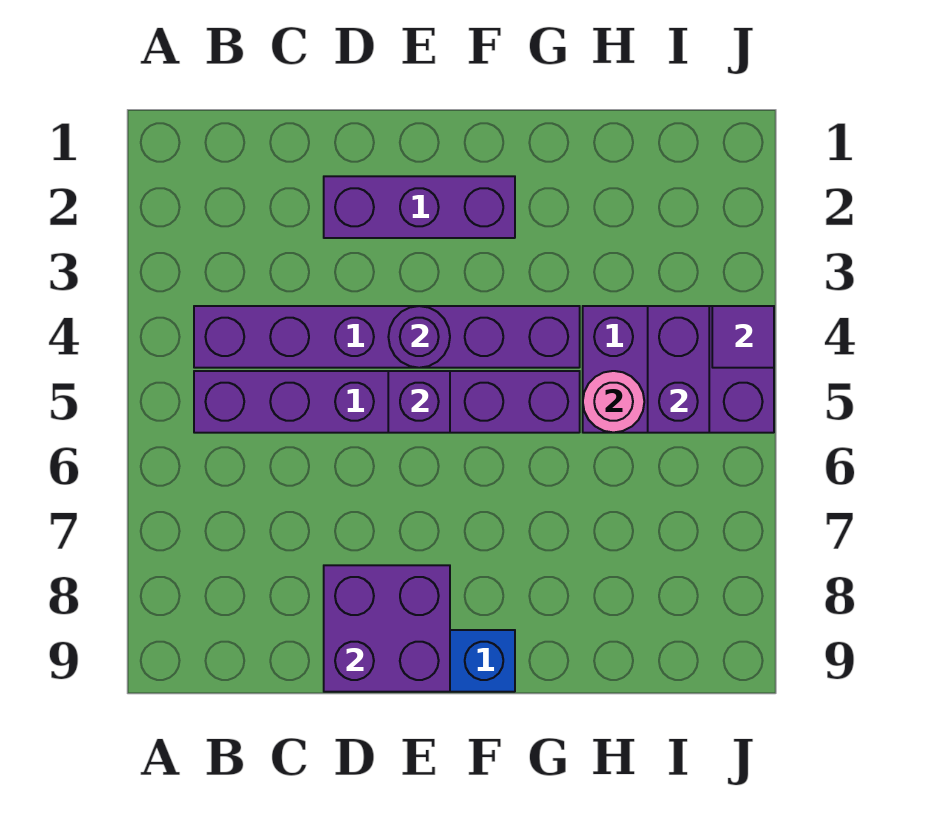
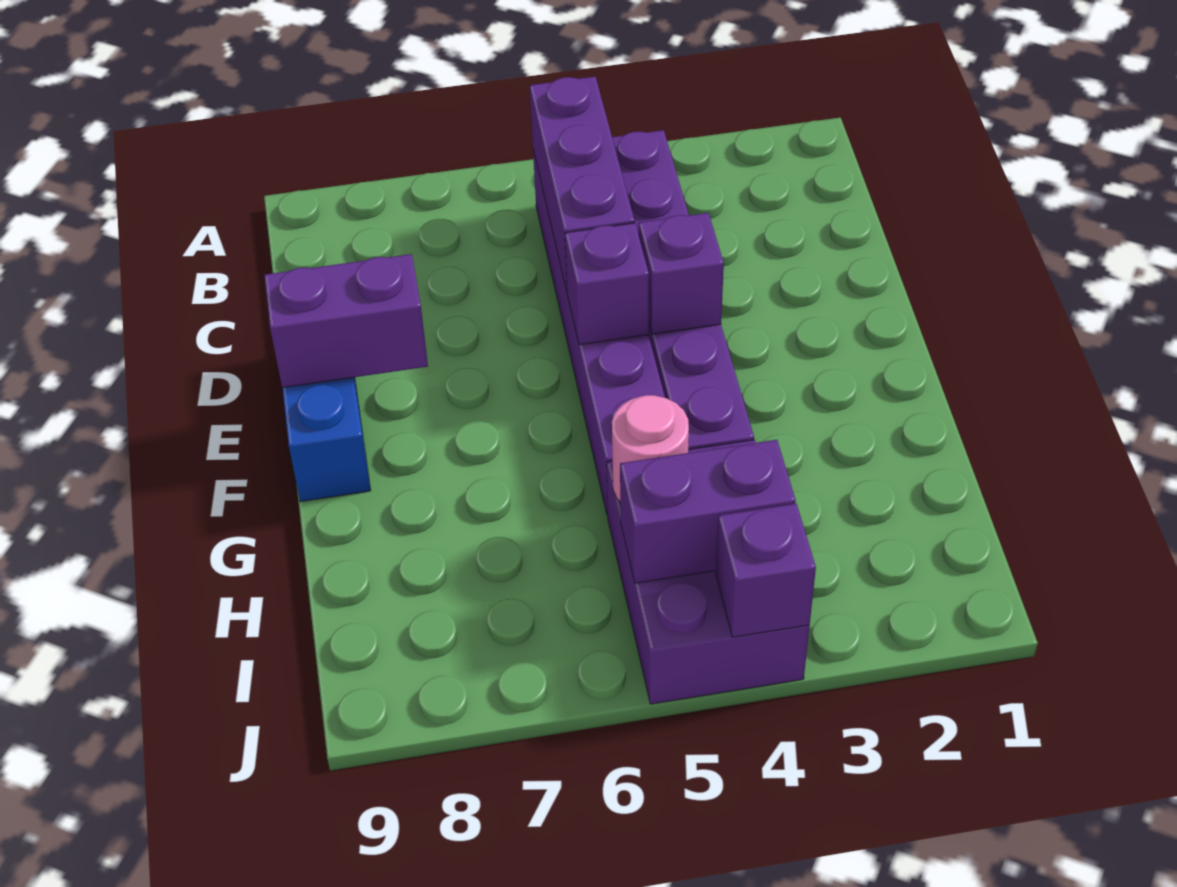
purple 1x3 brick [324,176,515,238] -> purple 1x3 brick moved to [530,77,635,291]
purple 2x2 brick [324,565,450,692] -> purple 1x2 brick [264,254,428,388]
purple 1x1 round brick [388,306,450,368] -> purple 1x1 brick [639,213,724,334]
purple 1x1 tile [712,306,774,368] -> purple 1x1 brick [716,504,816,637]

